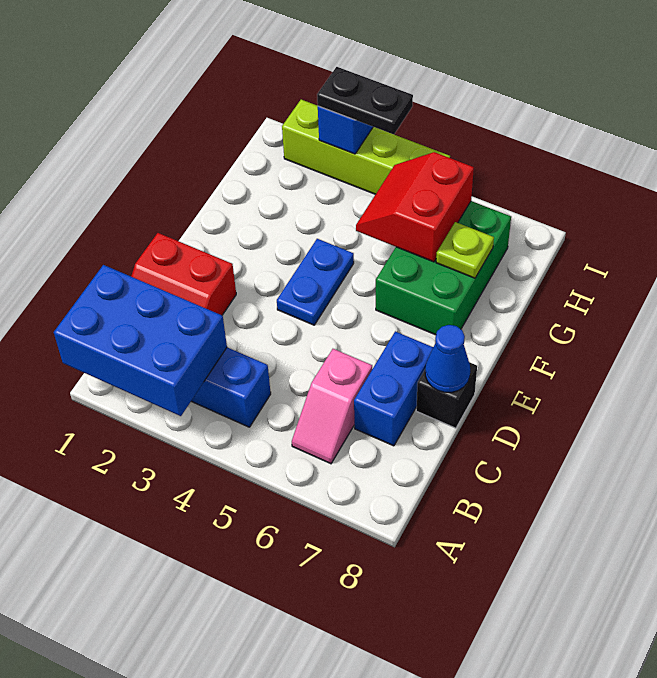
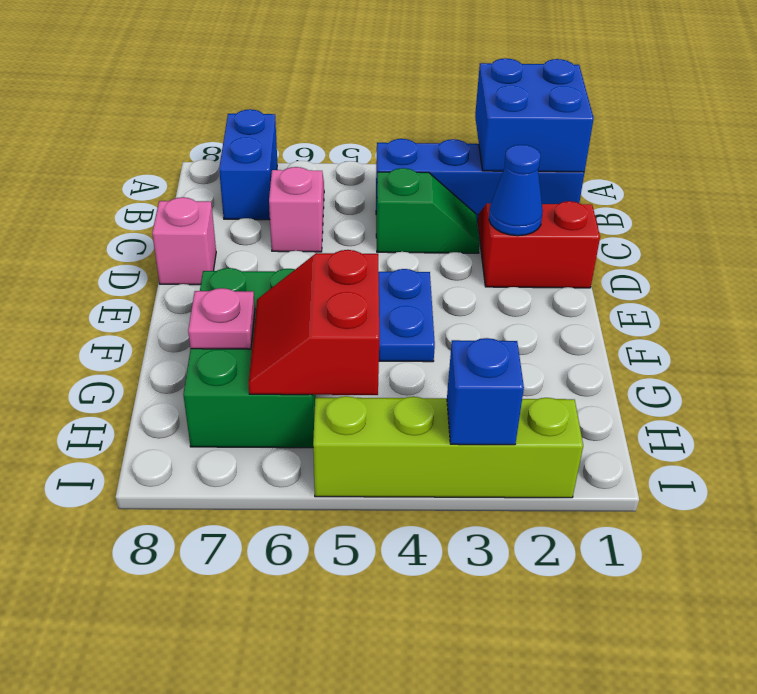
blue 2x3 brick [54,265,227,416] -> blue 2x2 brick [475,58,594,172]
none -> green 1x2 slope [376,168,480,253]
blue 1x2 brick [354,331,433,446] -> blue 1x2 brick moved to [219,109,277,220]
black 1x1 brick [416,362,477,428] -> pink 1x1 brick [152,197,216,285]
blue 1x1 cone [425,325,470,392] -> blue 1x1 cone moved to [489,145,543,236]
red 2x2 slope [356,152,474,262] -> red 2x2 slope turned to [249,250,379,395]
lime 1x1 plate [436,222,494,278] -> pink 1x1 plate [188,288,255,349]
black 1x2 plate [317,67,413,134] -> none

